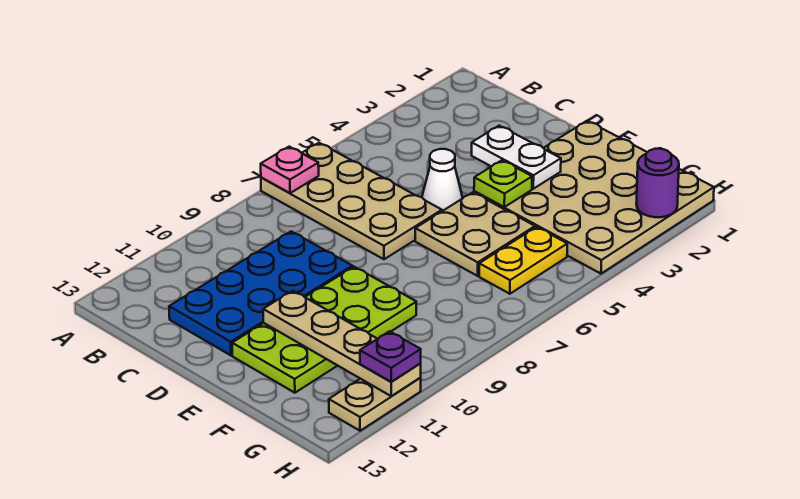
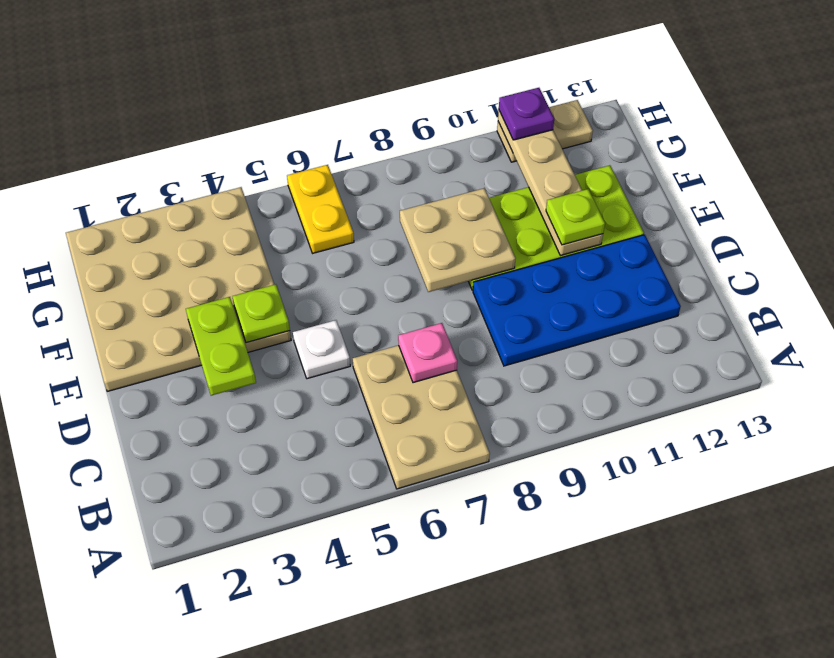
tan 2x4 plate [261,143,442,259] -> tan 2x3 plate [353,345,490,489]
pink 1x1 plate [261,147,319,193] -> pink 1x1 plate moved to [398,323,457,383]
white 1x2 plate [472,126,561,189] -> lime 1x2 plate [186,297,256,396]
white 1x1 cone [422,149,462,211] -> white 1x1 plate [293,320,350,379]
tan 2x2 plate [415,192,535,276] -> tan 2x2 plate moved to [400,188,516,292]
none -> lime 1x1 plate [546,189,605,245]
yellow 1x2 plate [479,227,567,294] -> yellow 1x2 plate turned to [287,165,354,253]
purple 1x1 round brick [636,149,679,217] -> none

